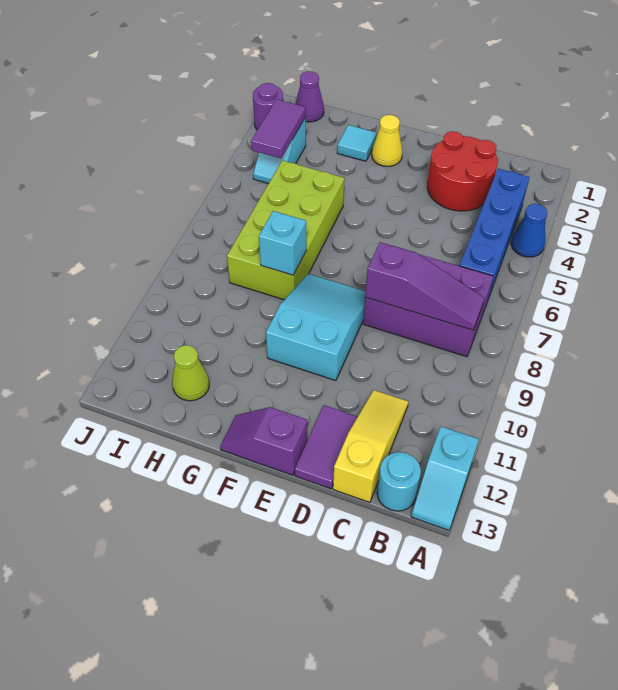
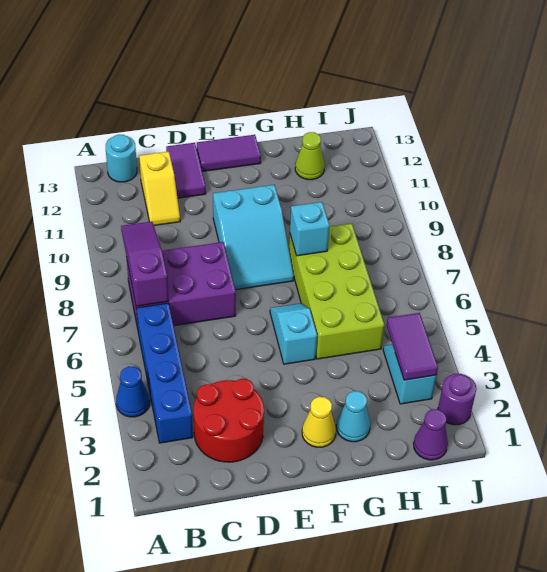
cyan 1x2 slope [411,427,479,530] -> cyan 1x2 slope moved to [270,303,317,364]
purple 1x3 slope [365,242,485,330] -> purple 1x3 slope turned to [121,221,168,306]
yellow 1x3 slope [333,390,408,502] -> yellow 1x2 slope [139,152,180,225]
purple 1x2 slope [220,407,307,475] -> purple 1x2 tile [197,135,261,171]
cyan 1x1 tile [337,125,377,161] -> cyan 1x1 cone [336,391,370,442]

